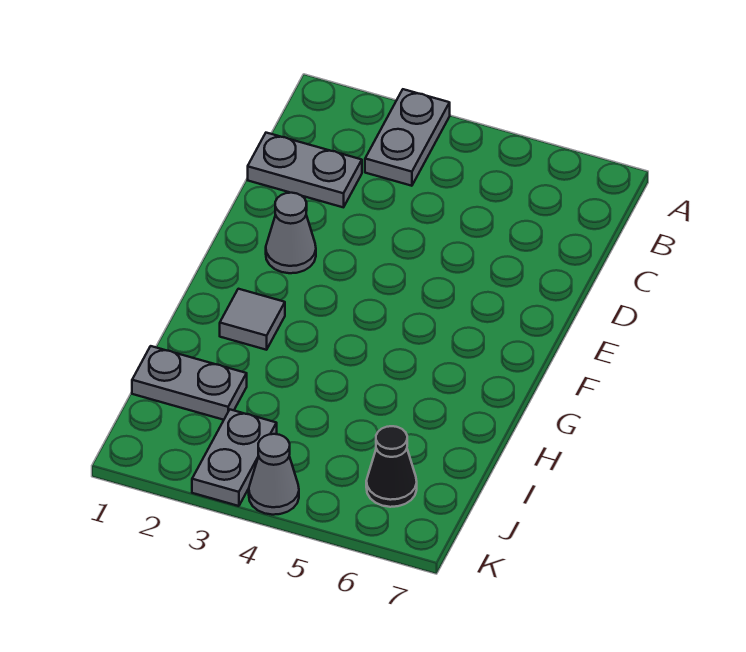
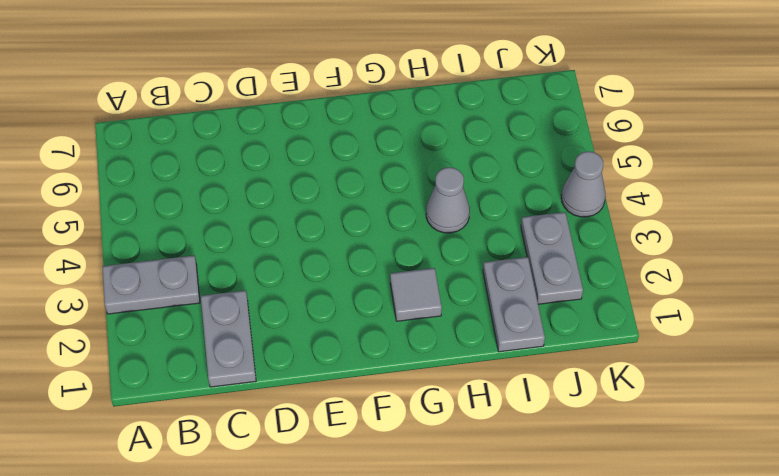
grey 1x1 cone [266,193,316,273] -> grey 1x1 cone moved to [426,167,470,233]
grey 1x2 plate [192,410,277,506] -> grey 1x2 plate turned to [521,212,583,304]
black 1x1 cone [366,426,417,507] -> none

